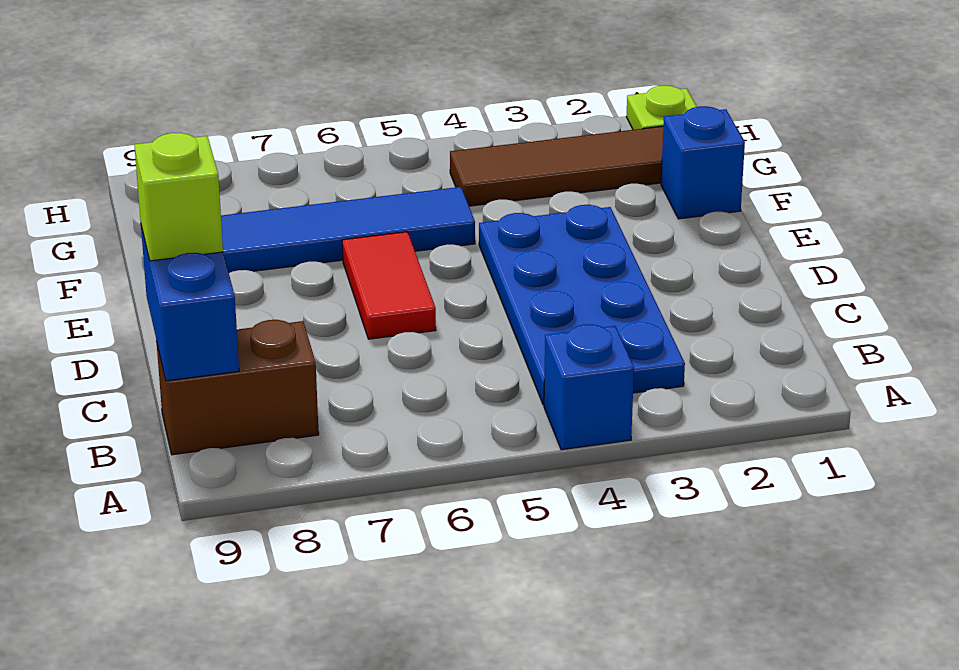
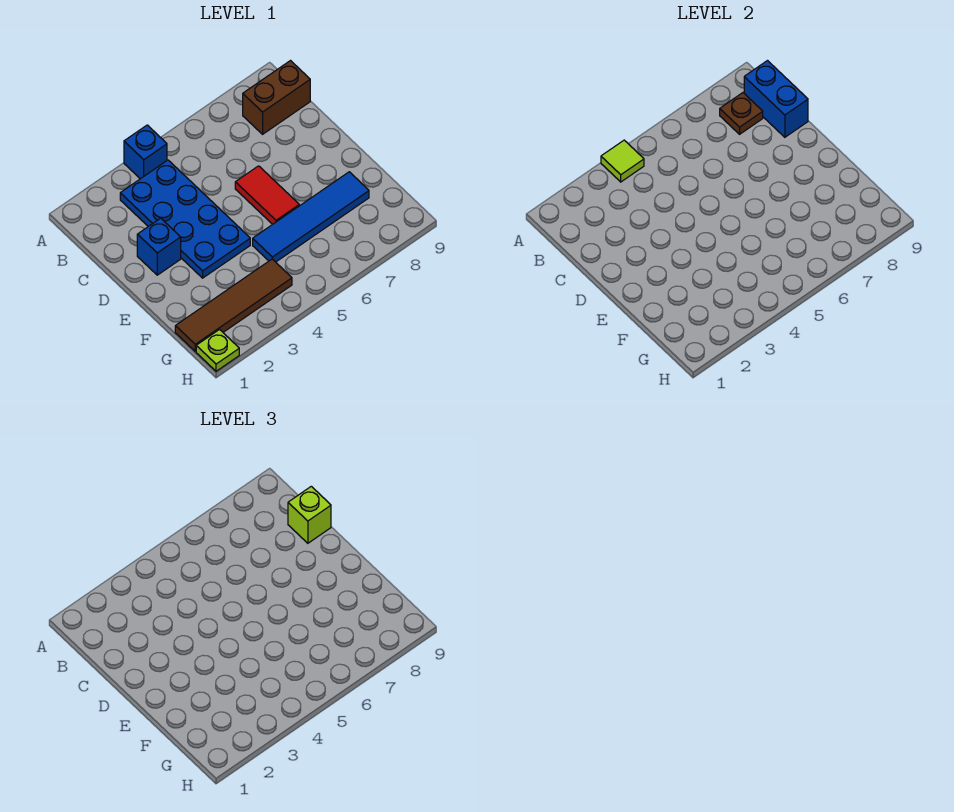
none -> lime 1x1 tile [601,140,644,182]
none -> brown 1x1 plate [720,93,763,134]
blue 1x1 brick [661,106,745,219] -> blue 1x1 brick moved to [137,218,181,275]

